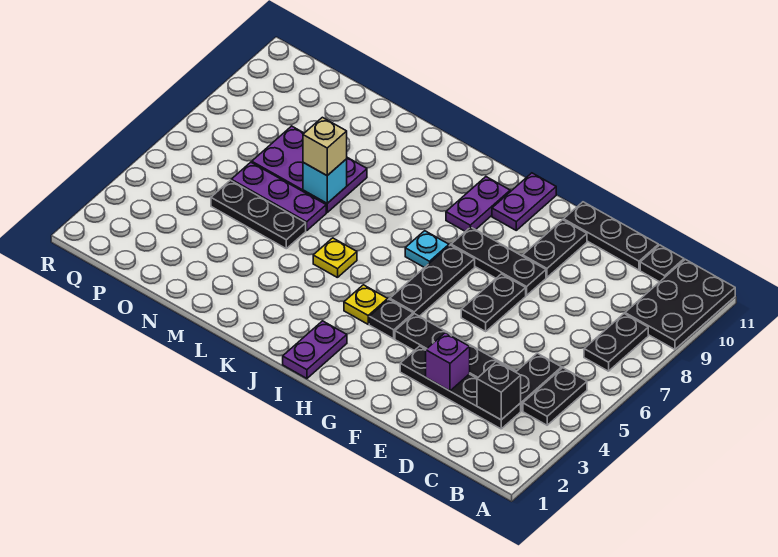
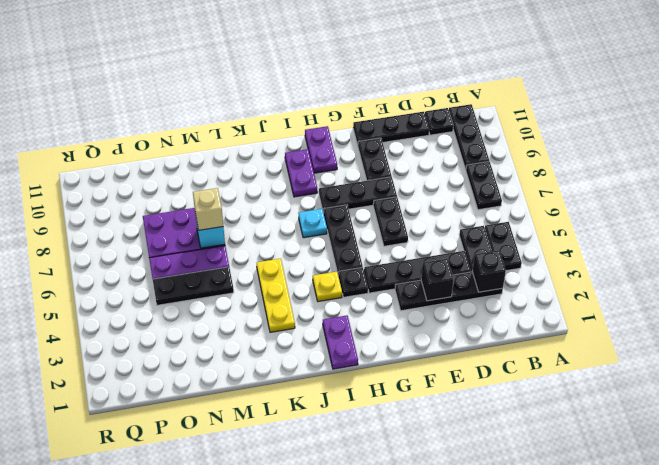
black 2x3 plate [625,259,735,349] -> black 1x3 plate [449,104,489,169]
purple 1x1 brick [426,333,470,391] -> black 1x1 brick [421,259,453,301]
yellow 1x1 plate [313,238,357,278] -> yellow 1x3 plate [257,259,295,332]

